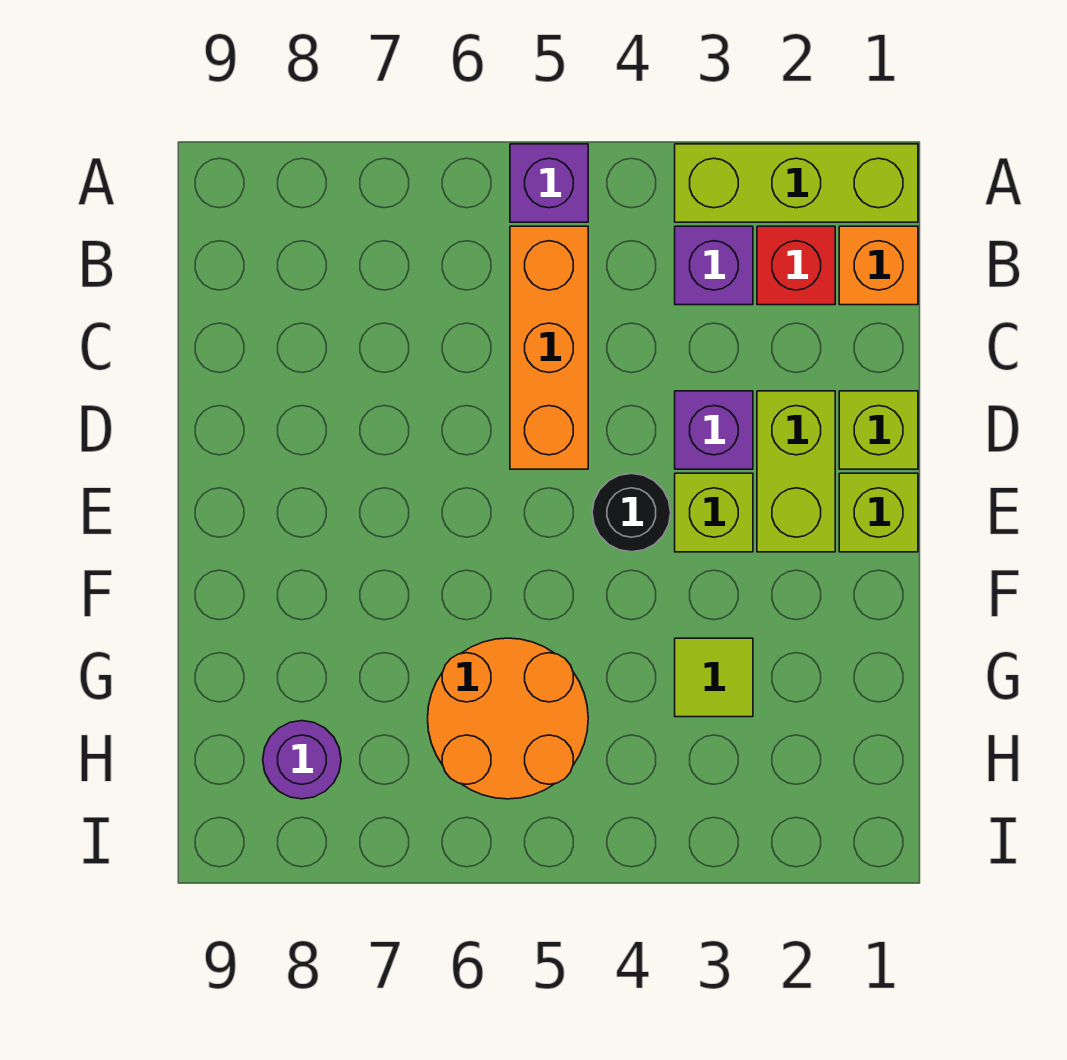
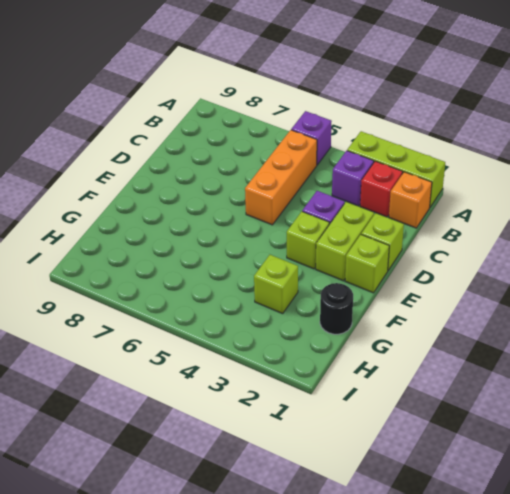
black 1x1 round brick [592,473,671,552] -> black 1x1 round brick moved to [320,283,353,334]
lime 1x1 tile [675,638,753,717] -> lime 1x1 brick [254,255,298,313]
orange 2x2 round brick [428,638,588,799] -> none
purple 1x1 round brick [263,721,341,799] -> none

